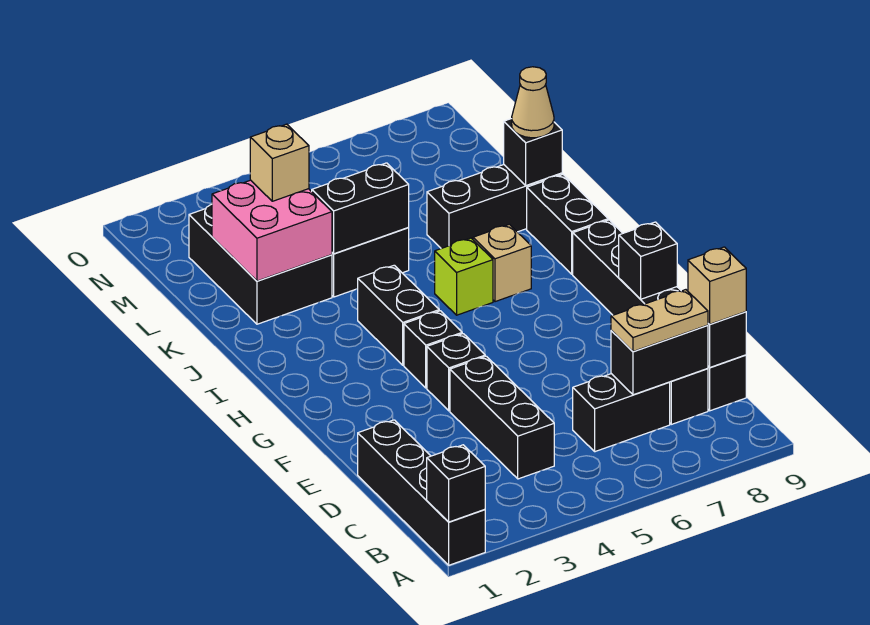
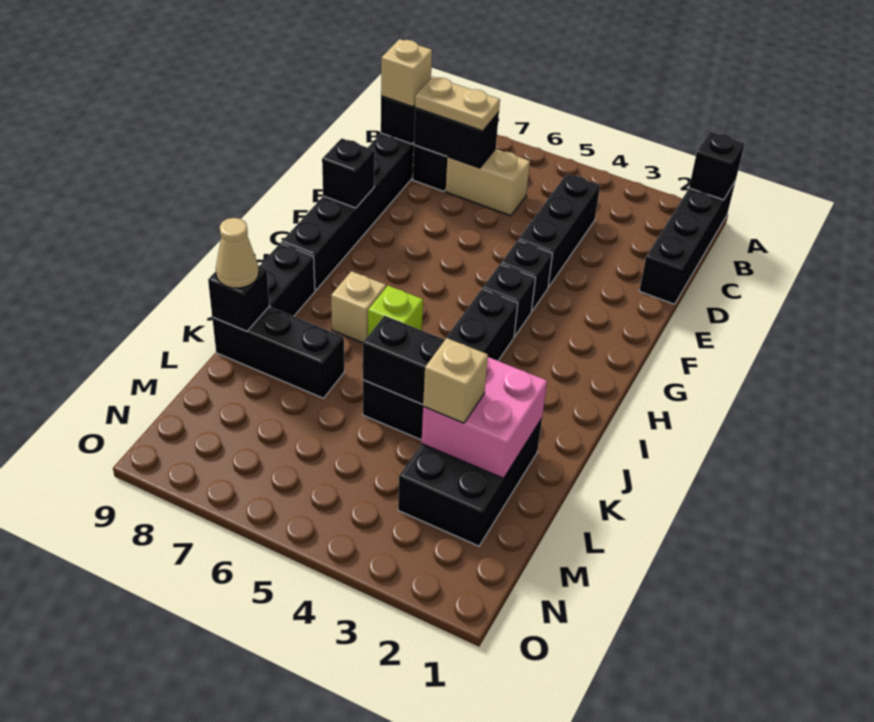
black 1x2 brick [573,374,670,452] -> tan 1x2 brick [446,149,530,216]

